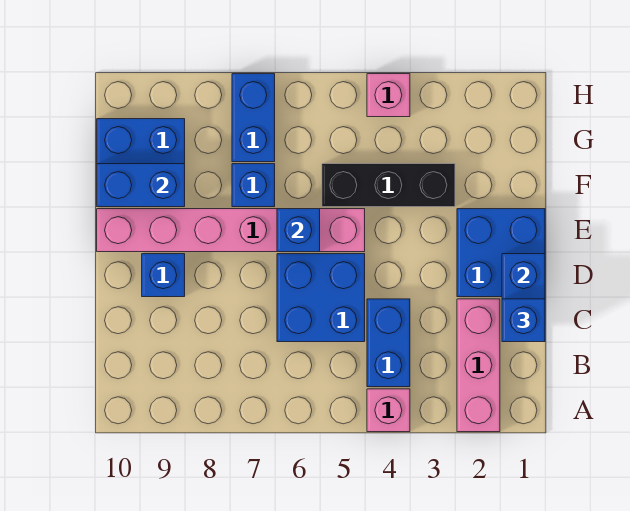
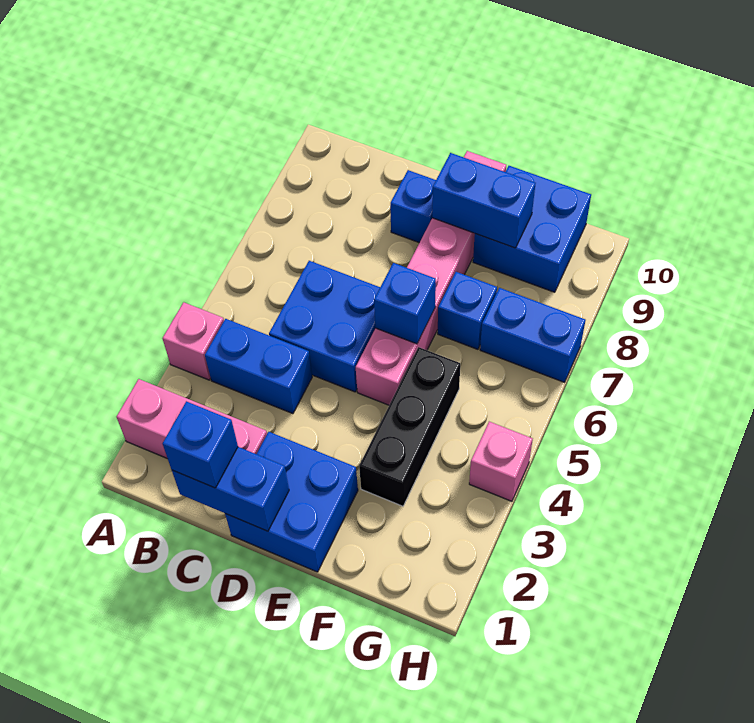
blue 1x2 brick [97,164,185,207] -> blue 1x2 brick turned to [432,153,536,248]

